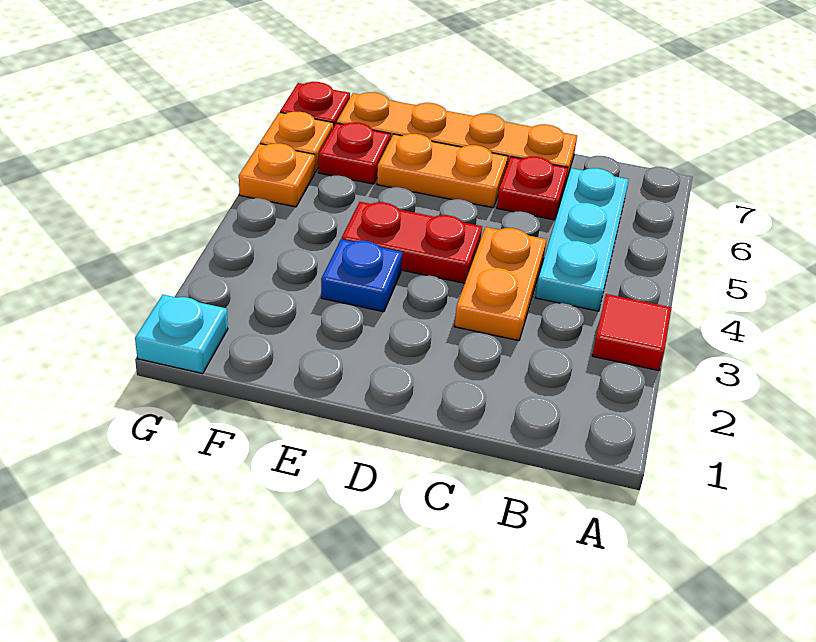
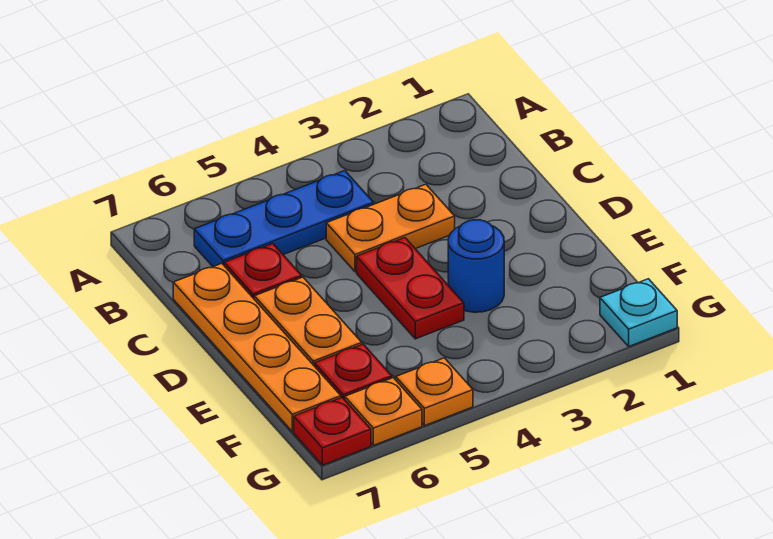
red 1x1 tile [592,294,672,371] -> none
cyan 1x3 plate [535,168,629,311] -> blue 1x3 plate [194,171,374,267]
blue 1x1 plate [321,239,402,312] -> blue 1x1 round brick [448,220,504,312]

